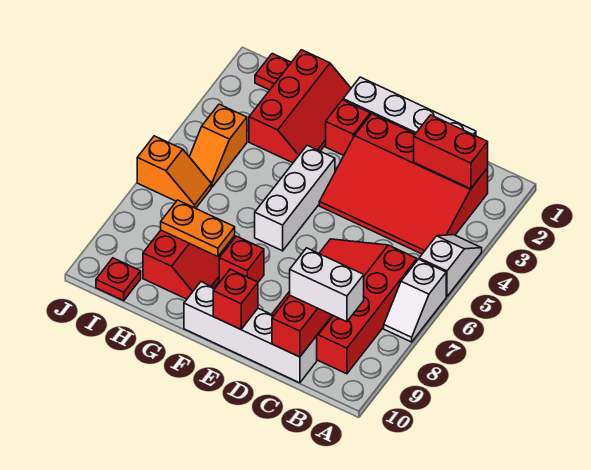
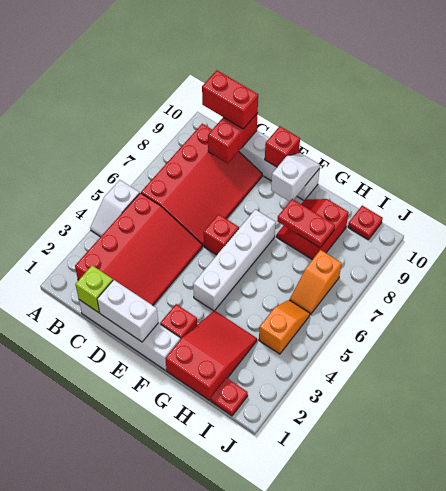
white 1x2 slope [384,259,446,342] -> white 1x2 slope moved to [271,153,320,201]
red 3x4 slope [319,114,488,254] -> red 3x4 slope turned to [75,193,202,305]
red 1x2 brick [414,115,488,189] -> red 1x2 brick moved to [202,70,258,129]
white 1x2 brick [290,248,364,322] -> white 1x2 brick moved to [97,280,158,342]
none -> lime 1x1 brick [75,265,113,313]
white 1x3 brick [255,145,335,251] -> white 1x4 brick [193,209,276,311]
red 1x1 brick [219,236,264,283] -> red 1x1 brick moved to [204,214,239,255]
red 2x3 slope [249,50,351,163] -> red 2x3 slope turned to [165,310,257,400]
orange 1x2 plate [161,200,235,257] -> red 1x2 plate [277,199,335,248]
orange 1x2 slope [137,136,211,208] -> orange 1x2 slope turned to [290,250,342,314]

